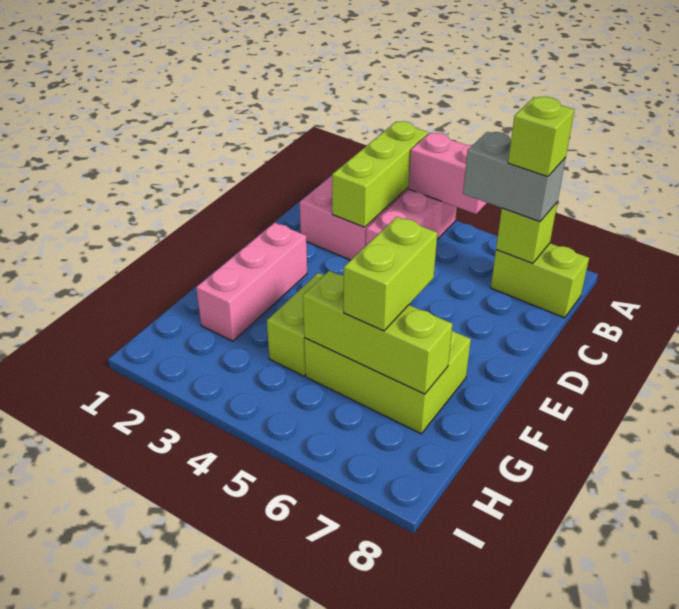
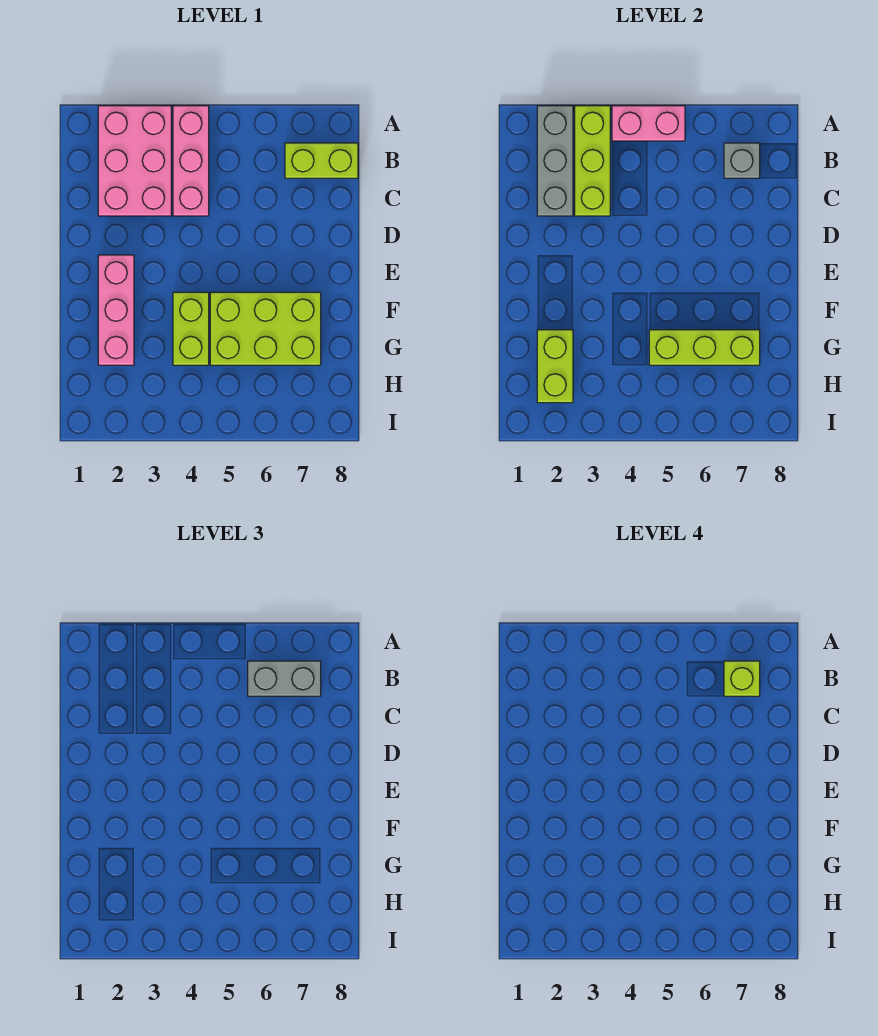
none -> grey 1x3 brick [537,106,573,216]
lime 1x1 brick [496,203,557,263] -> grey 1x1 brick [724,143,760,178]
lime 1x2 brick [344,217,437,331] -> lime 1x2 brick moved to [537,330,573,403]

